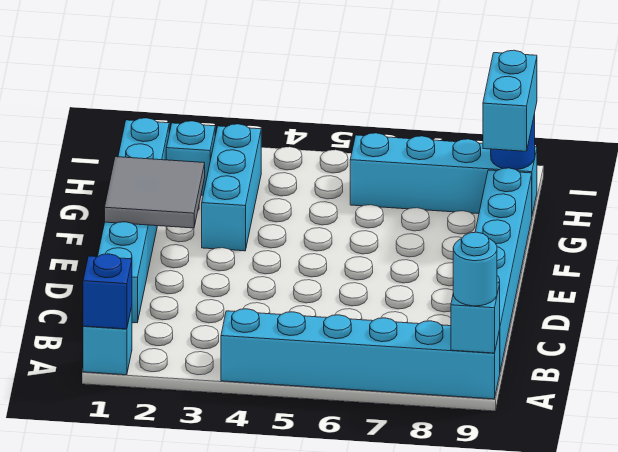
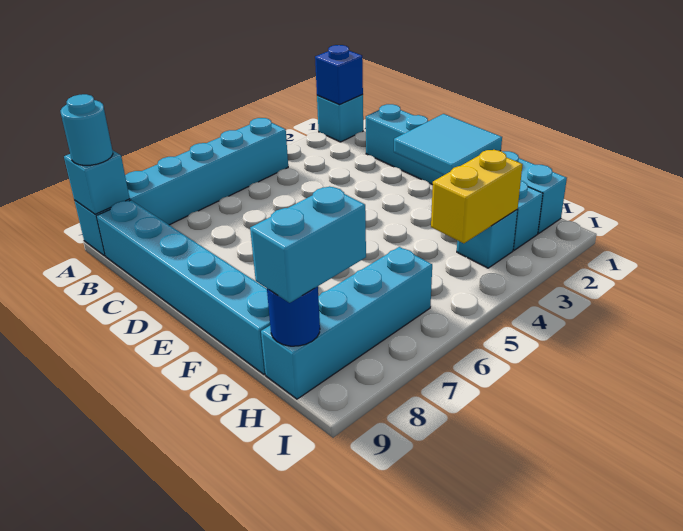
grey 2x2 tile [105,157,205,228] -> cyan 2x2 tile [394,114,502,175]
cyan 1x3 brick [202,124,261,251] -> cyan 1x1 brick [457,210,517,268]
cyan 1x2 brick [483,50,537,151] -> cyan 1x2 brick turned to [250,186,366,303]
none -> yellow 1x2 brick [431,150,523,243]

